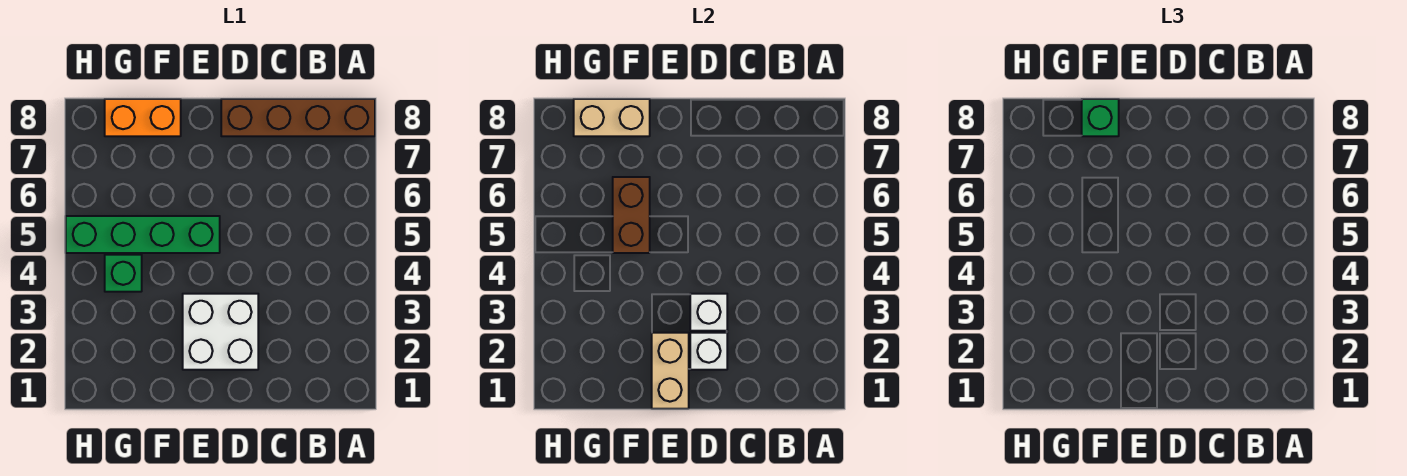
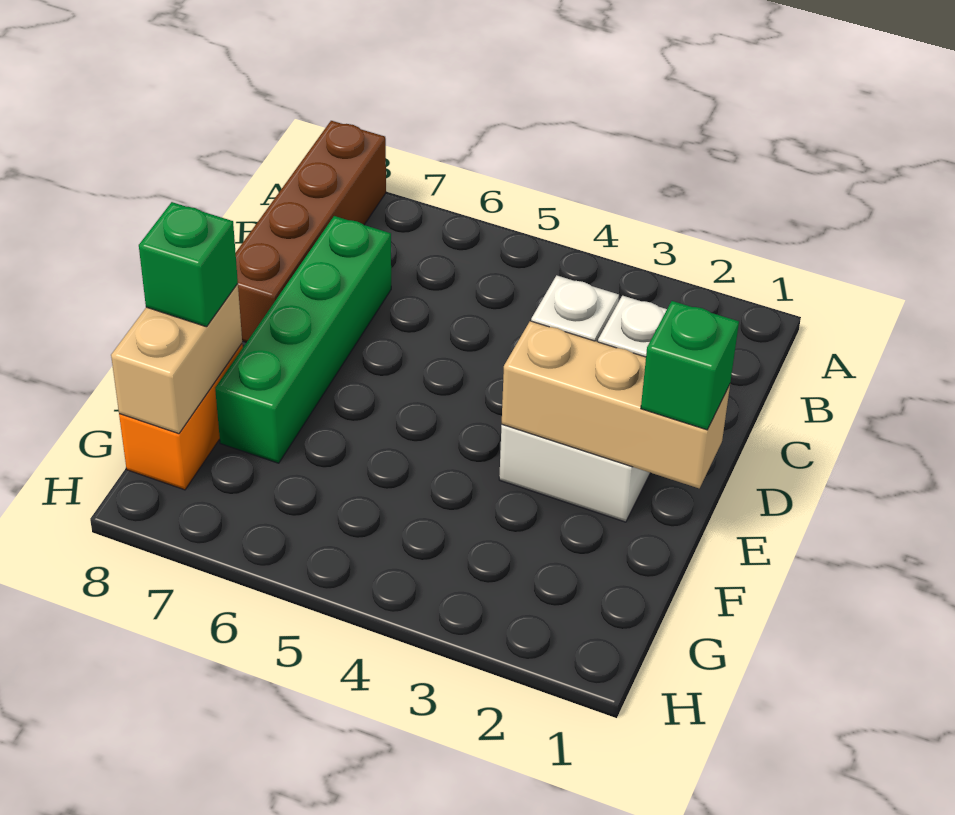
tan 1x2 brick [652,333,689,409] -> tan 1x3 brick [502,321,730,488]
green 1x4 brick [66,216,220,253] -> green 1x4 brick moved to [215,216,391,463]
brown 1x2 brick [613,177,650,253] -> none
green 1x1 brick [105,255,142,292] -> green 1x1 brick moved to [641,301,739,430]

